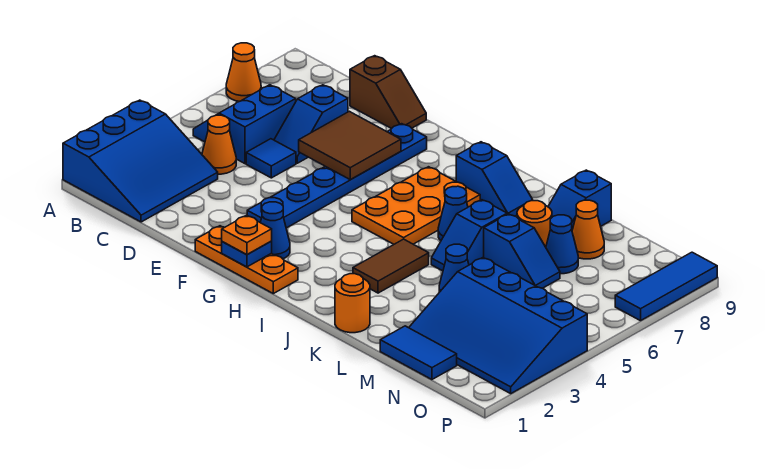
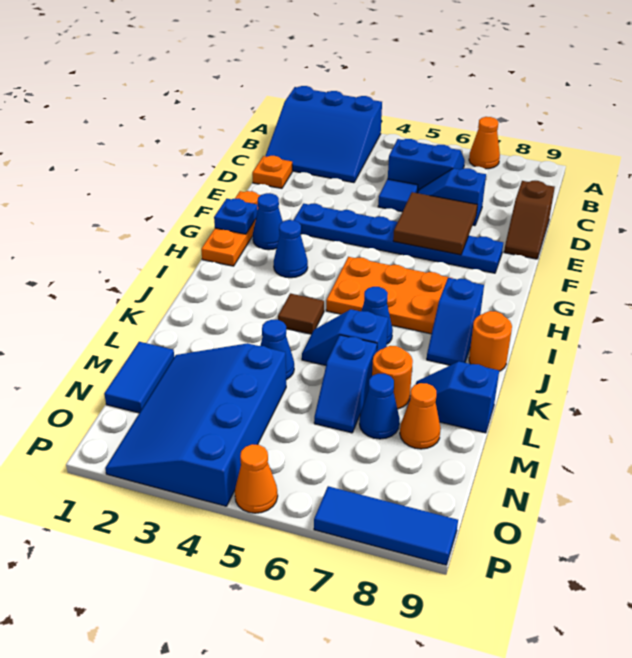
orange 1x1 cone [202,115,236,174] -> orange 1x1 cone moved to [235,444,278,513]
orange 1x1 plate [222,215,272,255] -> orange 1x1 plate moved to [252,156,292,188]
none -> blue 1x1 cone [274,220,308,278]
brown 1x2 tile [353,239,429,293] -> brown 1x1 tile [278,293,324,334]
orange 1x1 round brick [335,274,370,333] -> orange 1x1 round brick moved to [469,311,512,371]

